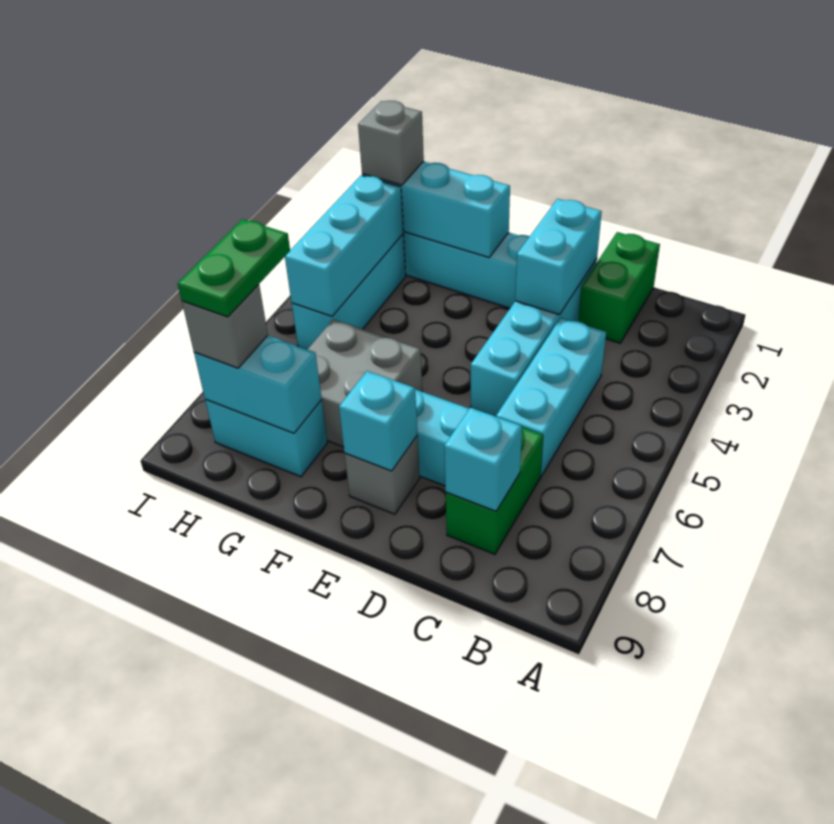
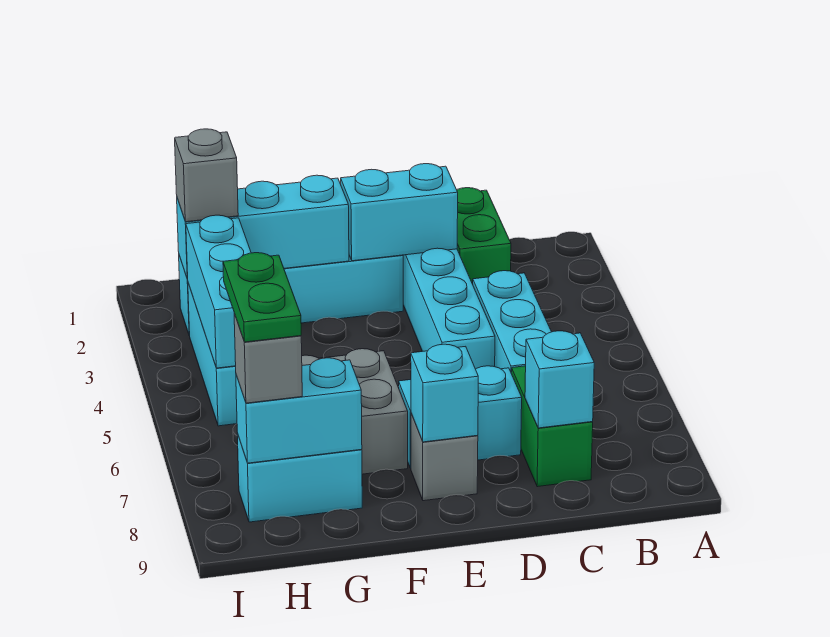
cyan 1x2 brick [515,199,602,315] -> cyan 1x2 brick turned to [341,164,458,261]

